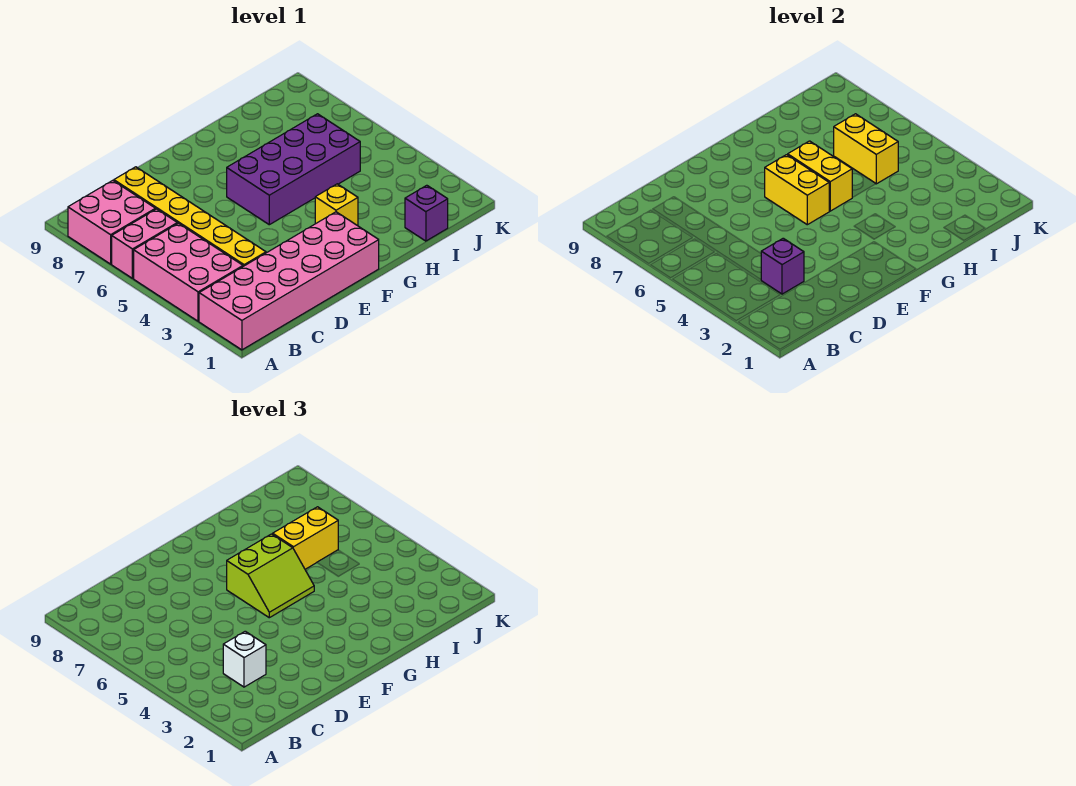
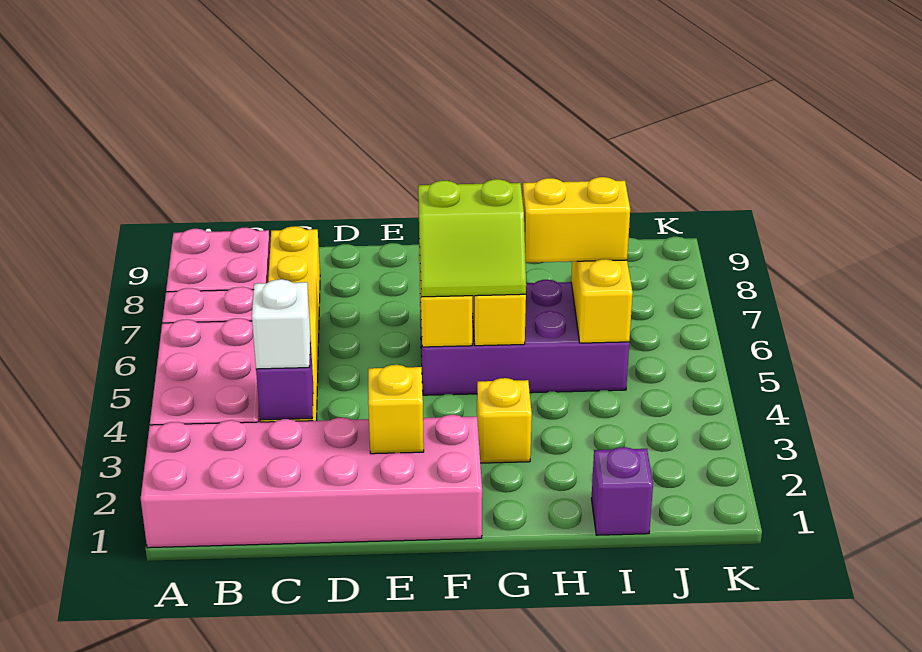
none -> yellow 1x1 brick [368,365,424,454]

